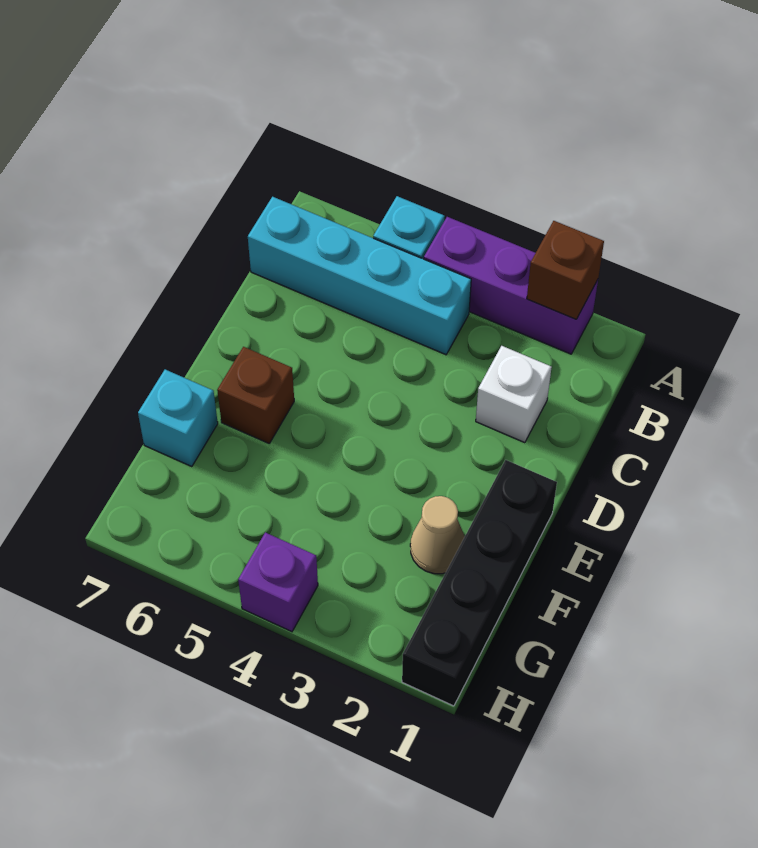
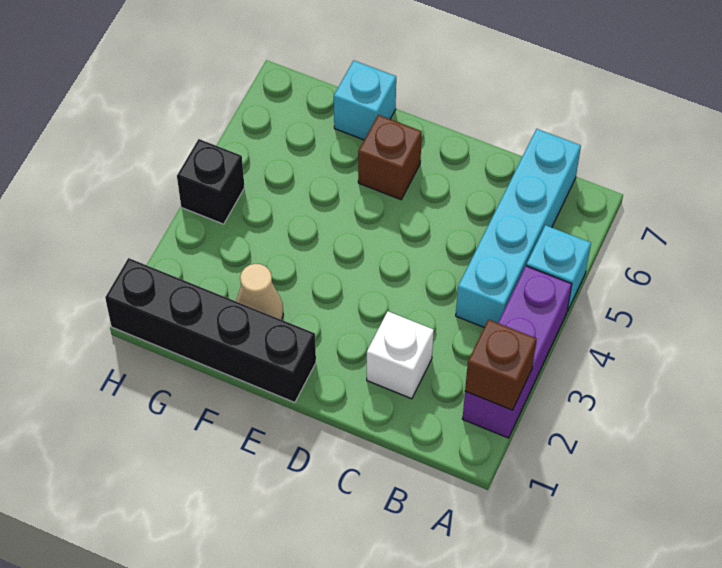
purple 1x1 brick [238,532,318,632] -> black 1x1 brick [177,139,245,224]

